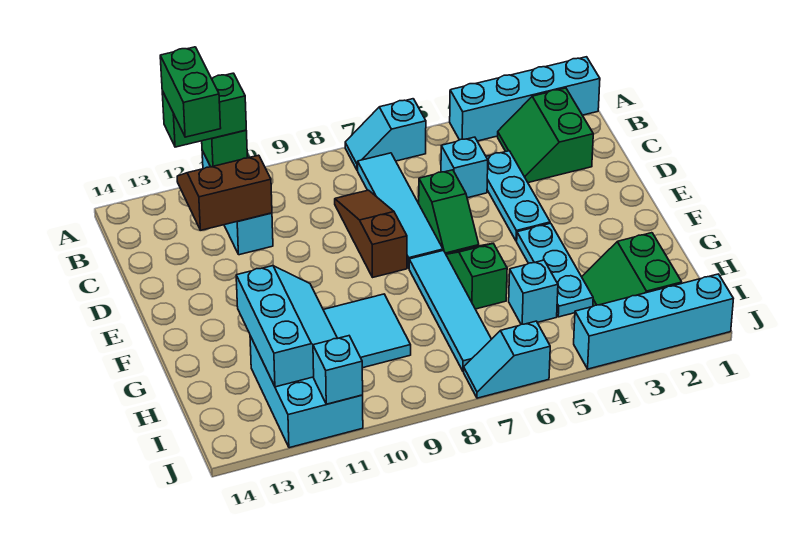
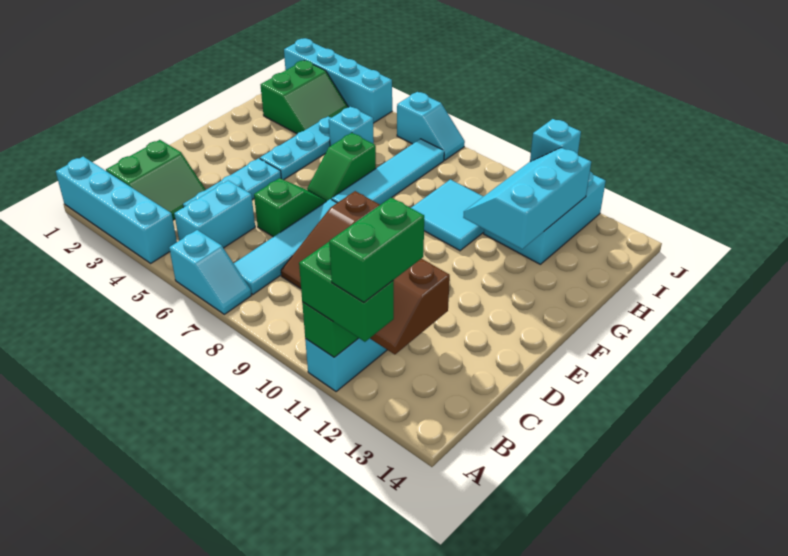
cyan 1x1 brick [441,137,488,198] -> cyan 1x2 brick [174,181,255,248]

